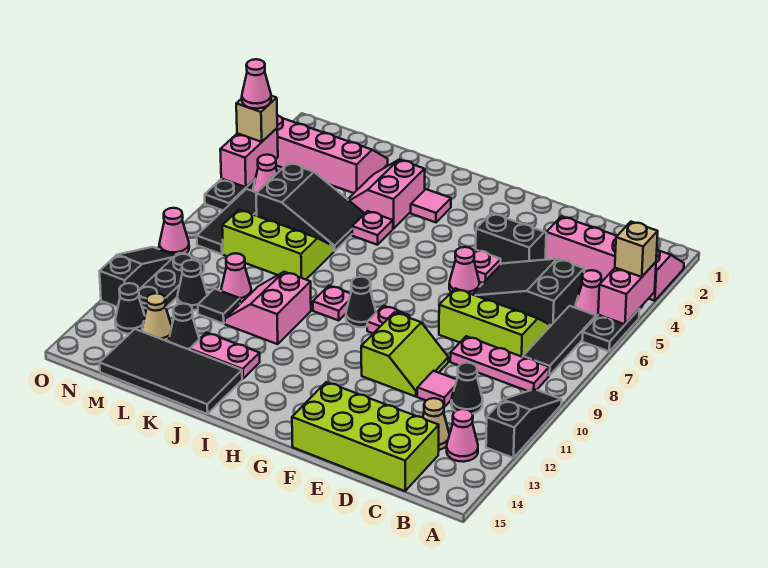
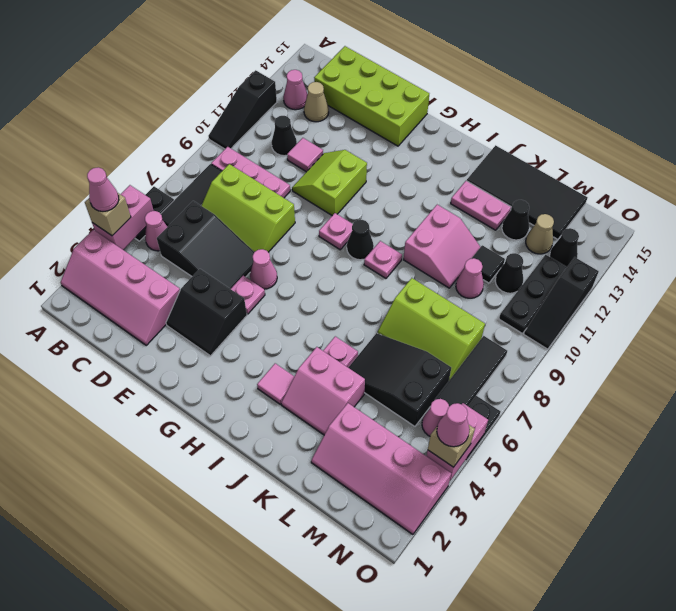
pink 2x2 slope [348,160,425,229] -> pink 2x2 slope turned to [281,347,365,435]
pink 1x1 cone [159,208,189,255] -> pink 1x1 cone moved to [87,167,119,211]

